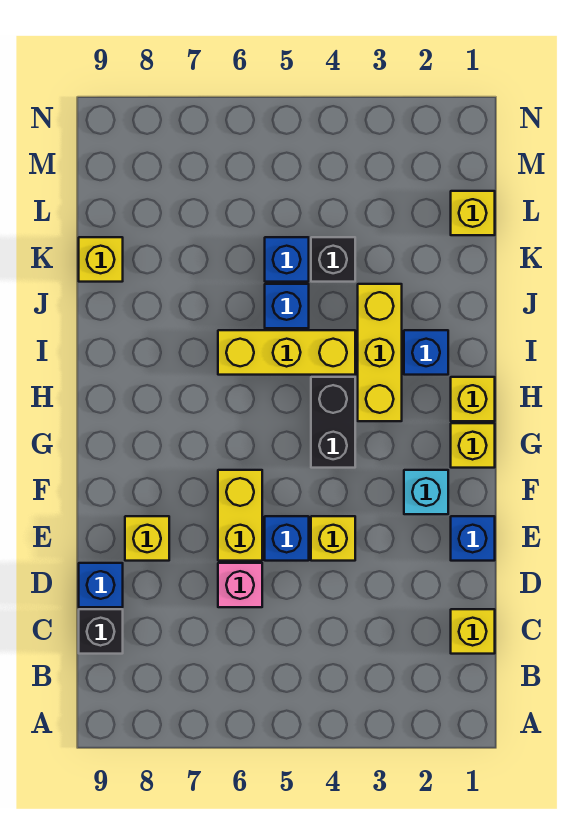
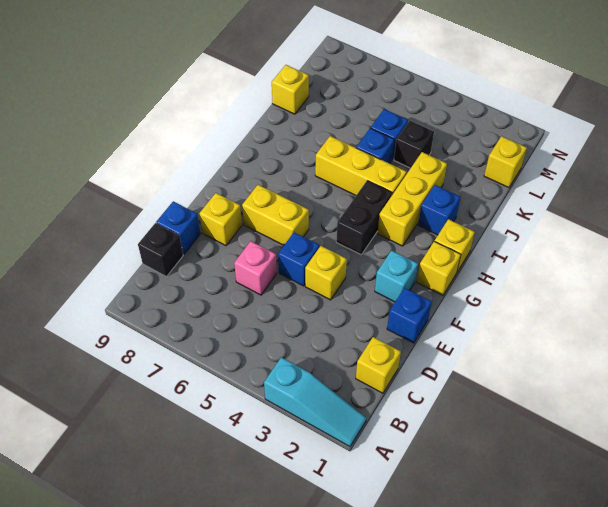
none -> cyan 1x3 slope [264,357,366,446]
yellow 1x2 brick [218,470,262,561] -> yellow 1x2 brick turned to [242,185,309,245]

